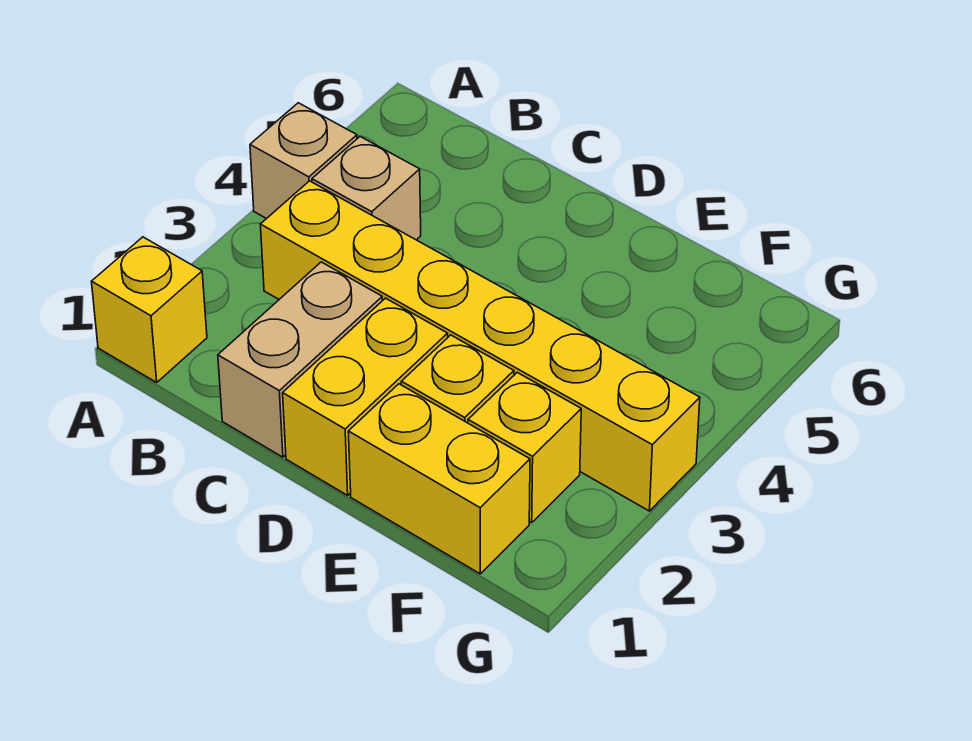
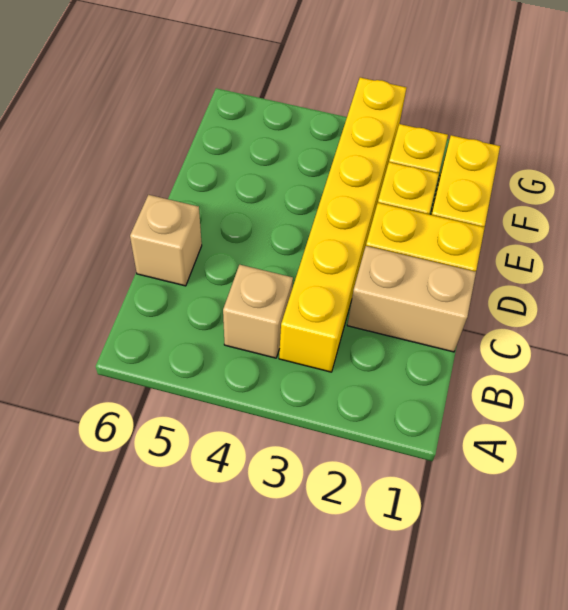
yellow 1x1 brick [92,237,207,382] -> none
tan 1x1 brick [250,103,357,219] -> tan 1x1 brick moved to [130,195,202,286]

